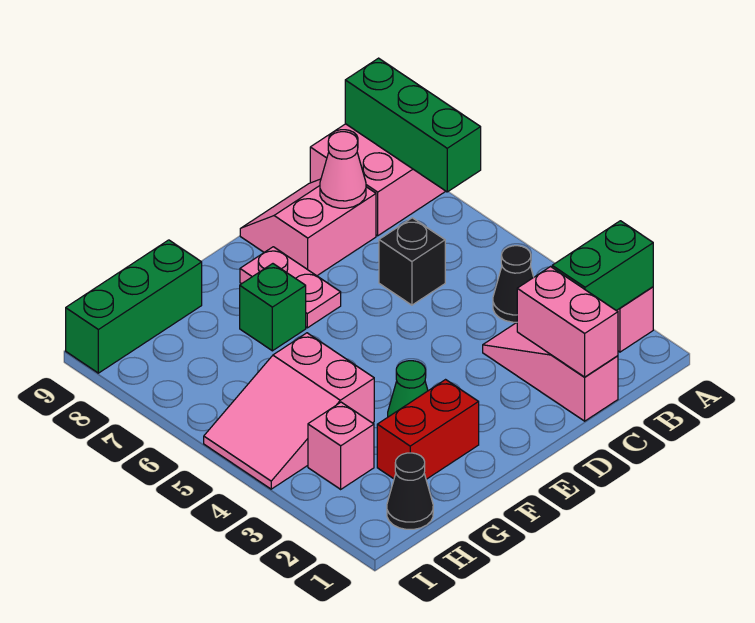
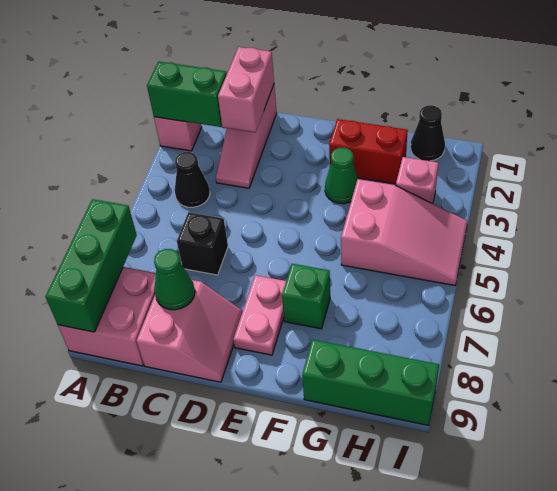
pink 2x2 slope [240,179,376,276] -> pink 2x2 slope turned to [137,280,243,382]
pink 1x1 cone [320,132,366,208] -> green 1x1 cone [154,249,195,310]

